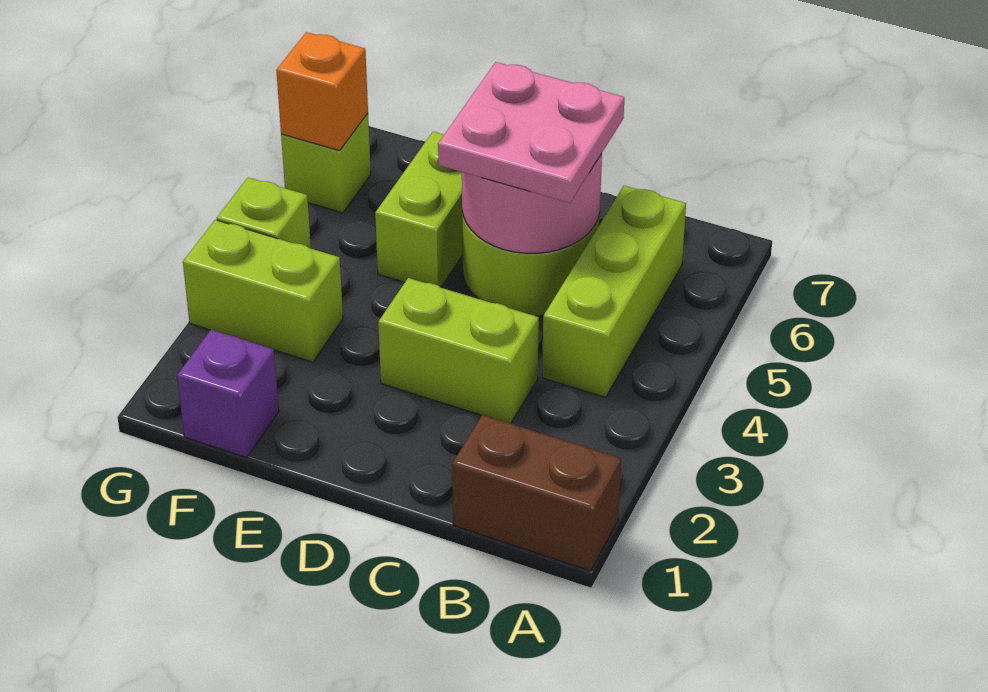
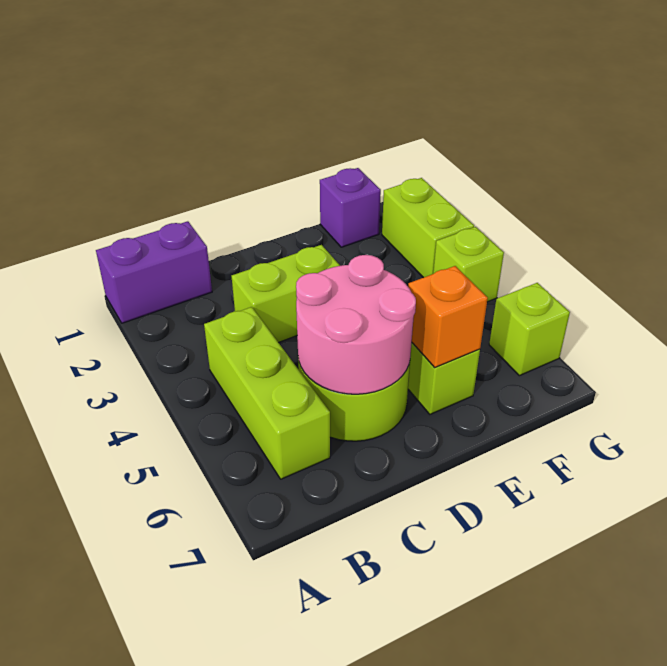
brown 1x2 brick [452,415,621,571] -> purple 1x2 brick [96,221,212,323]
pink 2x2 plate [438,62,624,203] -> none
lime 1x2 brick [183,220,343,362] -> lime 1x2 brick turned to [382,178,474,278]
orange 1x1 brick [276,32,368,151] -> orange 1x1 brick moved to [408,266,488,368]

